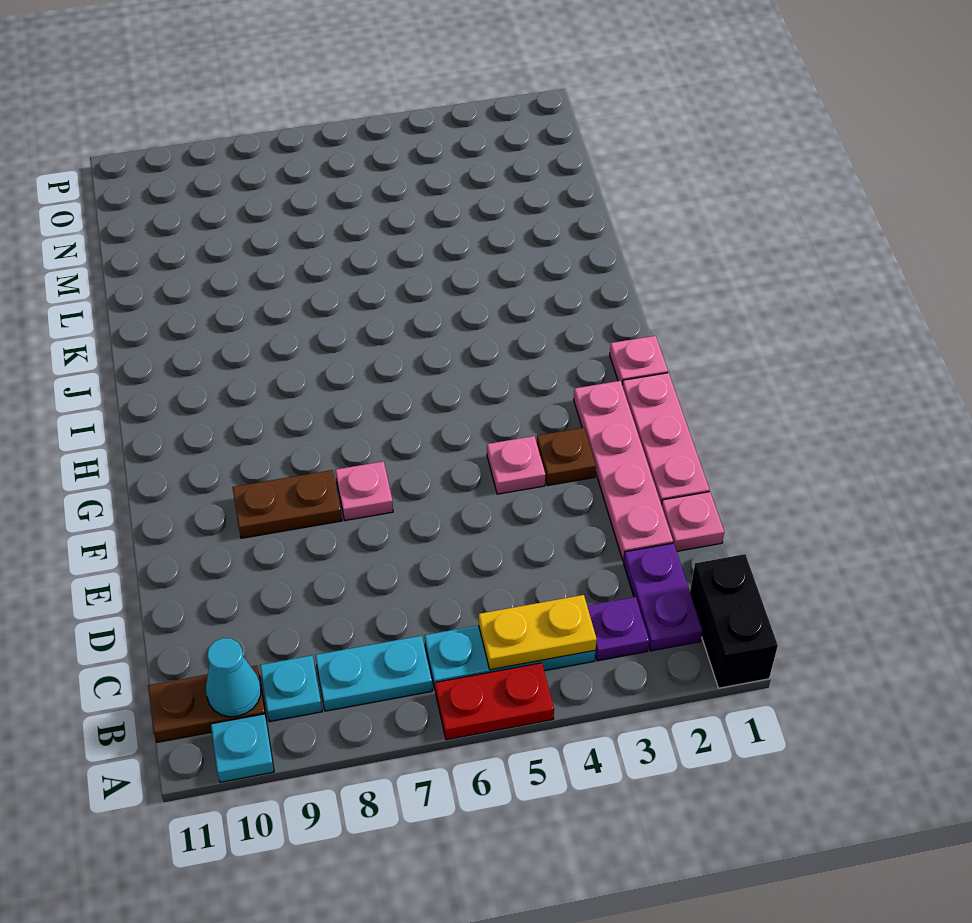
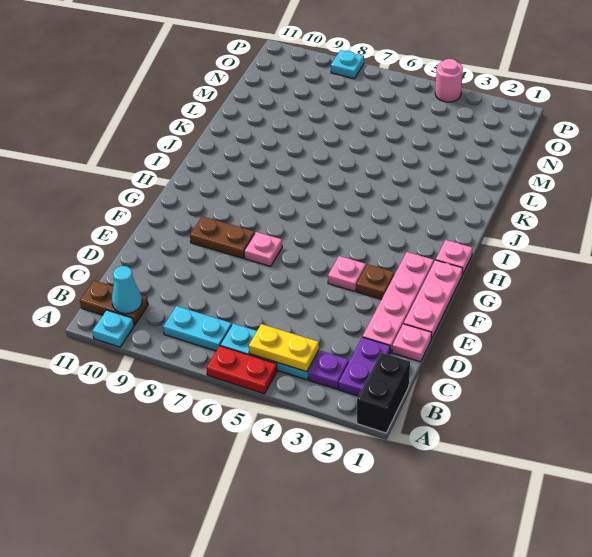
cyan 1x1 plate [260,656,322,721] -> cyan 1x1 plate moved to [331,50,364,79]
none -> pink 1x1 round brick [435,59,463,102]

